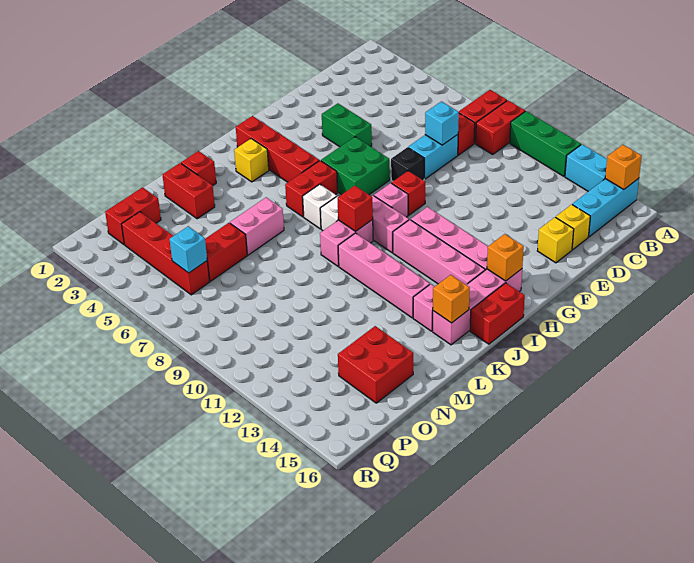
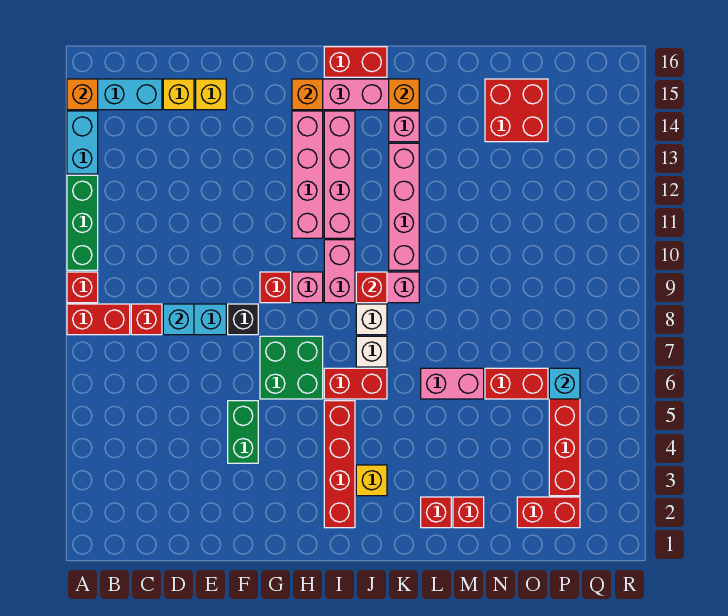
red 1x2 brick [476,100,525,154] -> red 1x1 brick [67,272,98,303]
red 1x2 brick [163,163,215,219] -> red 1x1 brick [453,497,484,528]

